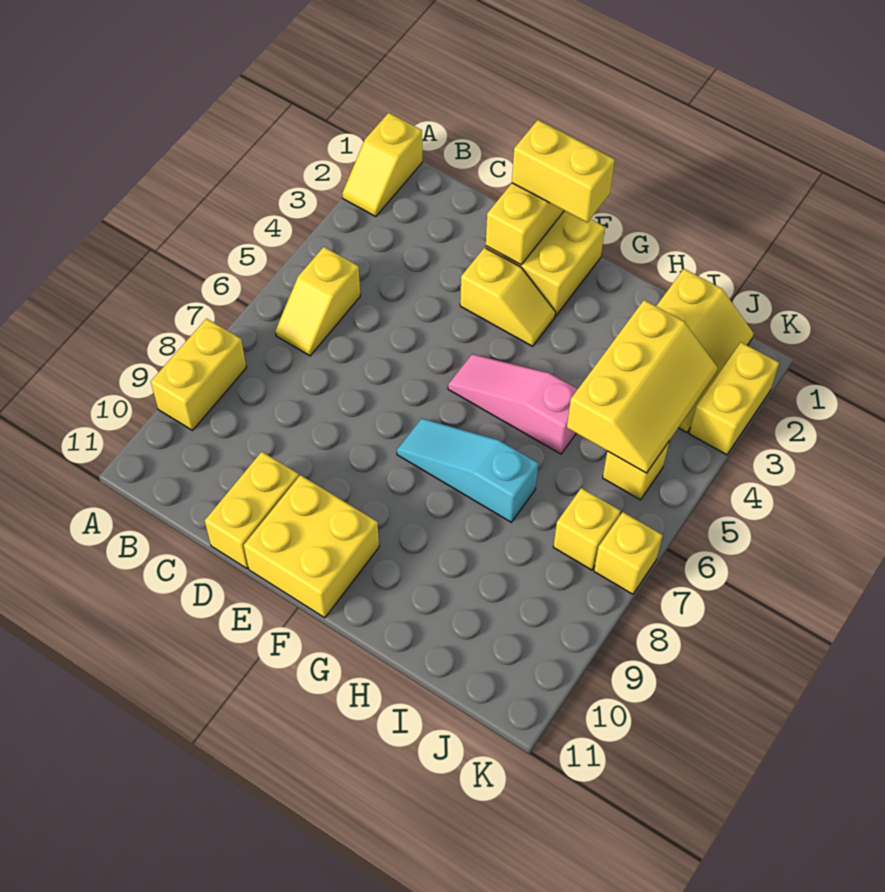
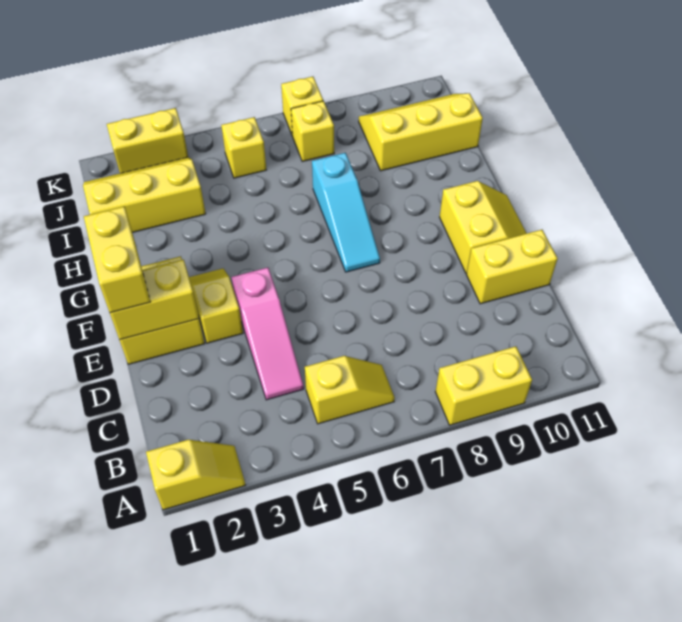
yellow 2x2 brick [244,475,379,618] -> yellow 2x2 slope [440,181,527,273]
pink 1x3 slope [448,354,578,454] -> pink 1x3 slope moved to [231,268,304,400]
yellow 2x3 slope [567,300,718,473] -> yellow 2x3 slope moved to [359,93,483,171]

